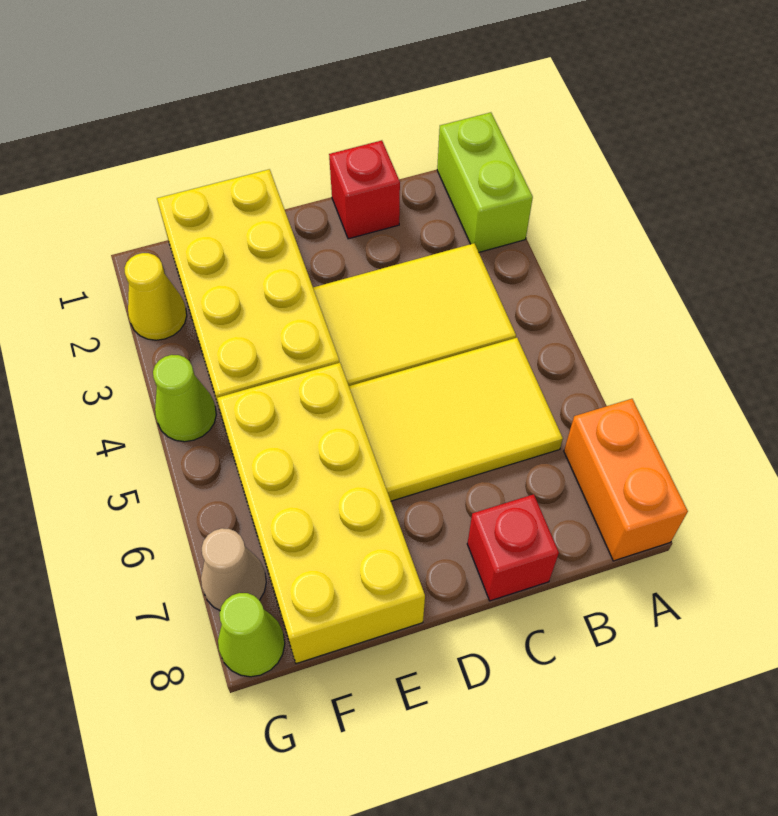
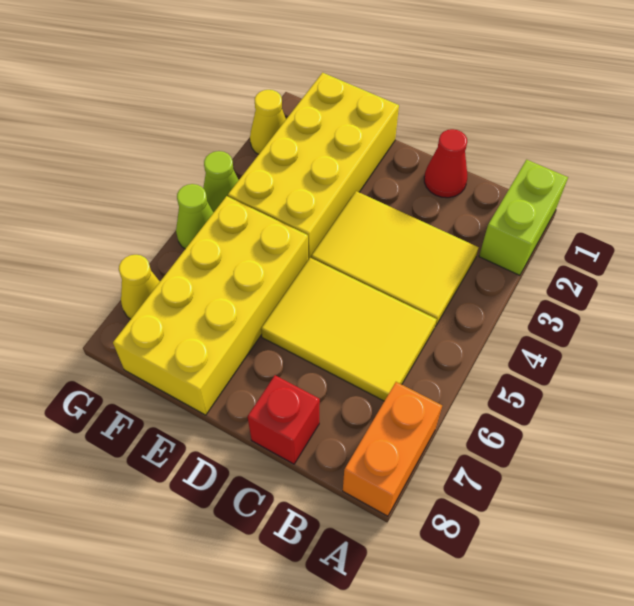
red 1x1 brick [329,140,400,239] -> red 1x1 cone [424,129,467,198]
tan 1x1 cone [201,528,266,610] -> yellow 1x1 cone [119,255,160,319]
lime 1x1 cone [218,593,285,677] -> lime 1x1 cone moved to [176,184,213,249]

